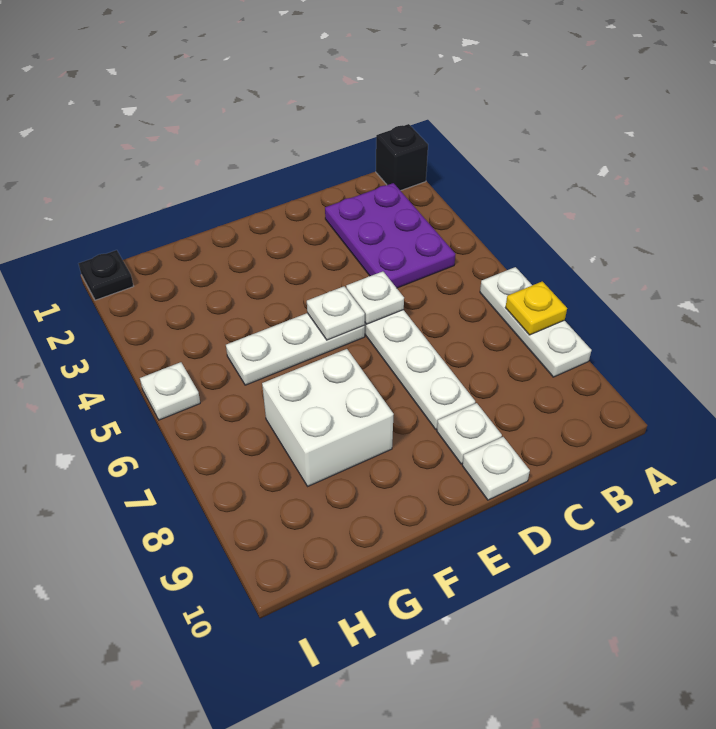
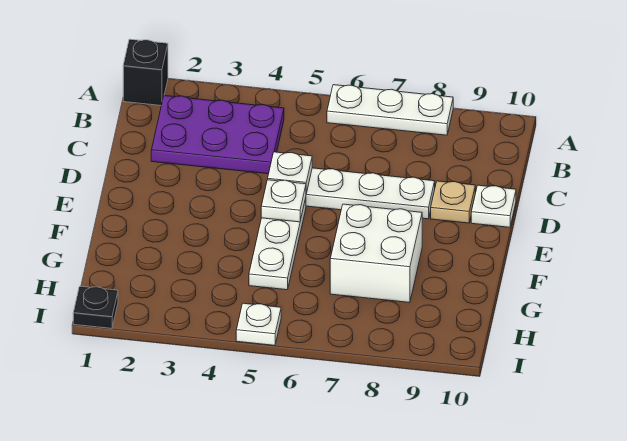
yellow 1x1 plate [506,281,567,335] -> none
white 1x1 plate [437,403,502,464] -> tan 1x1 plate [431,181,475,223]

